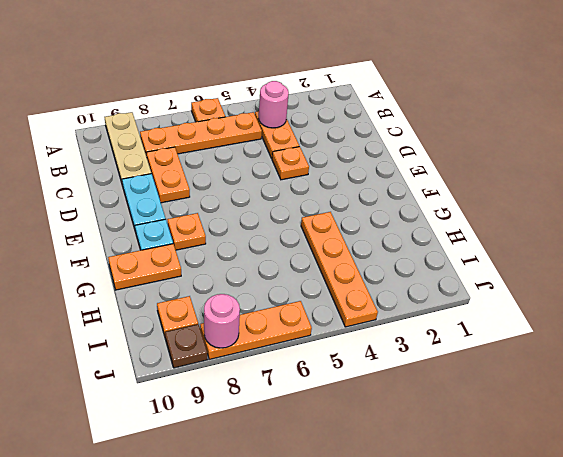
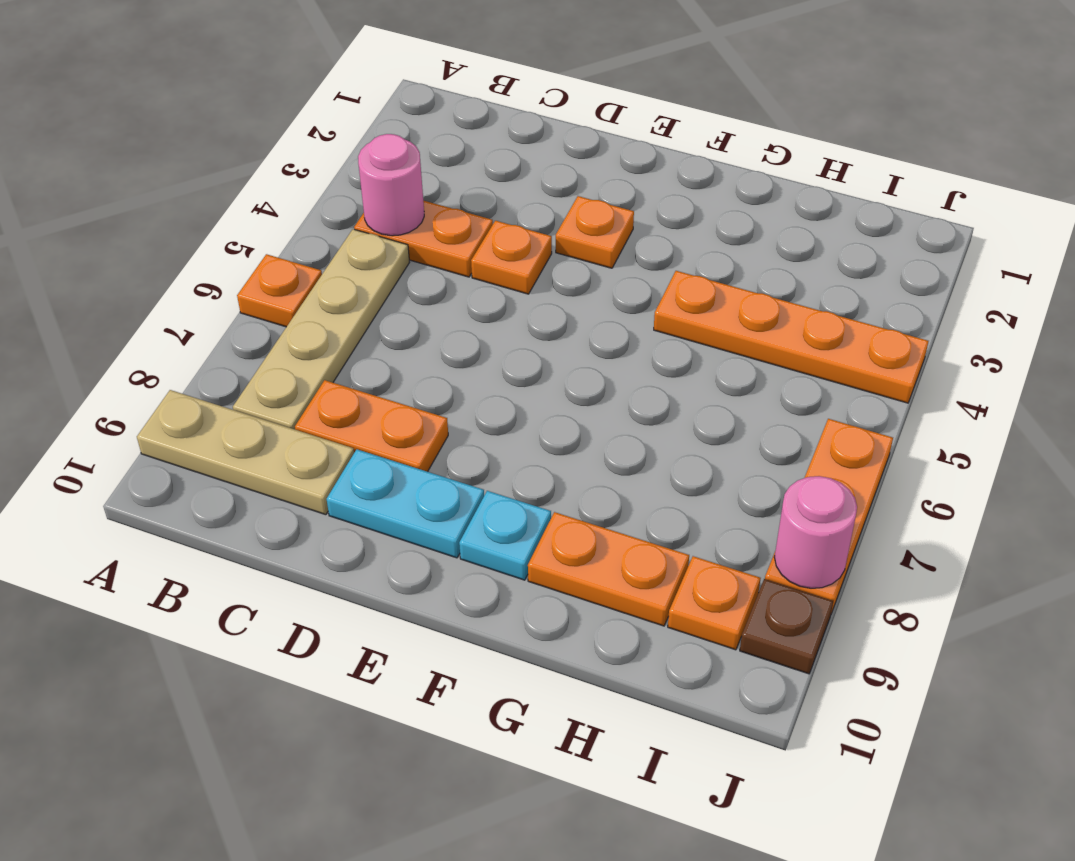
orange 1x4 plate [140,112,262,156] -> tan 1x4 plate [233,229,410,429]
orange 1x1 plate [167,213,206,250] -> orange 1x1 plate moved to [556,196,634,268]
orange 1x2 plate [108,244,181,290] -> orange 1x2 plate turned to [528,512,689,626]

